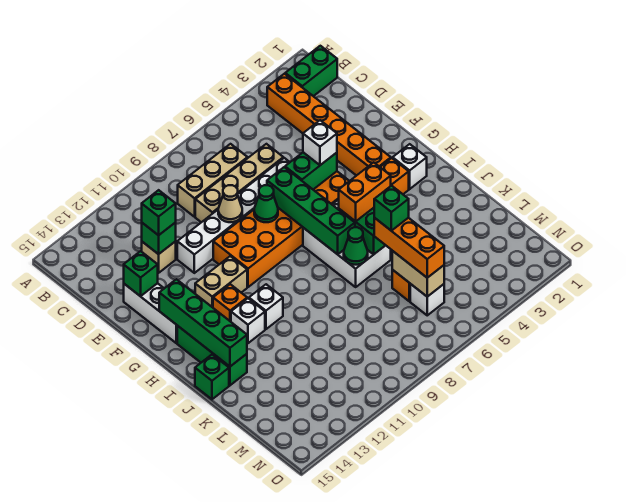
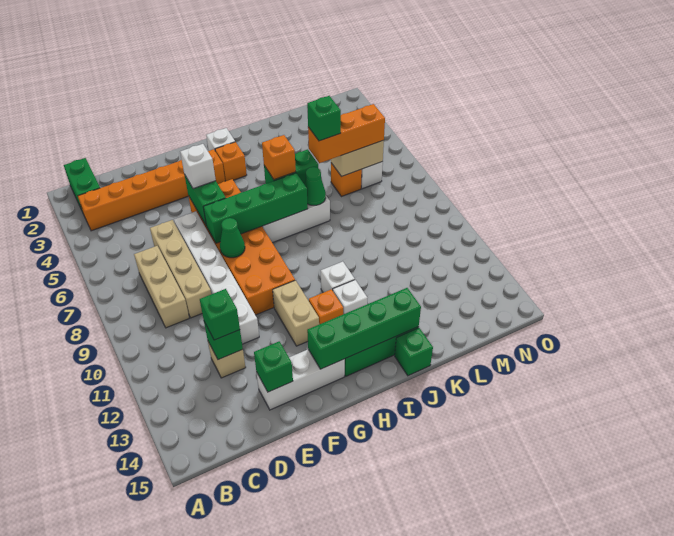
tan 1x1 cone [218,185,242,222] -> none
orange 1x2 brick [339,162,391,221] -> orange 1x1 brick [262,135,296,180]

